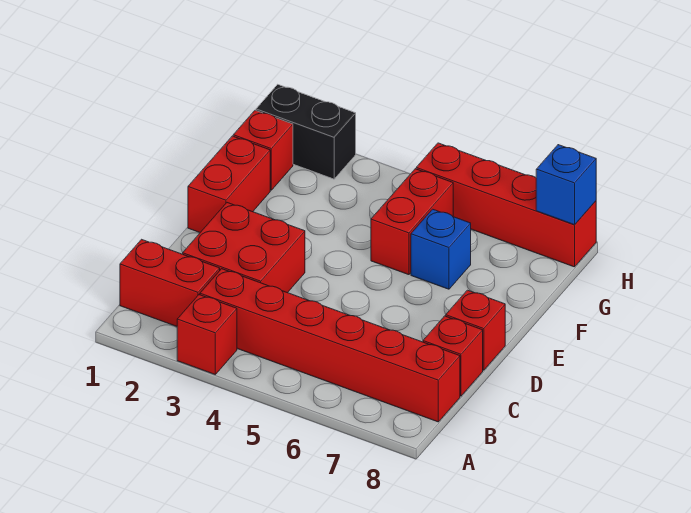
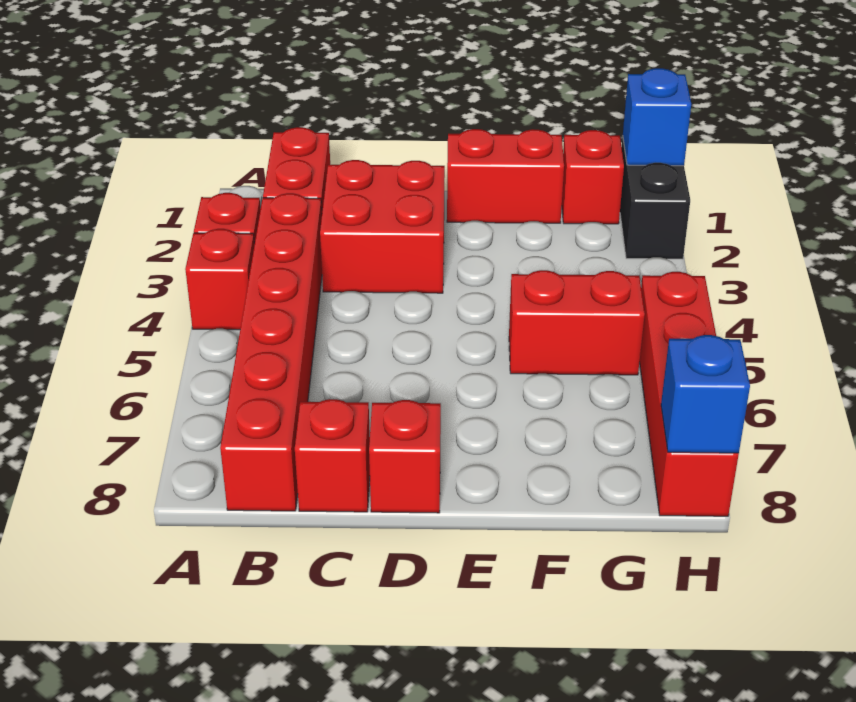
none -> red 1x1 brick [185,229,254,330]
blue 1x1 brick [411,209,471,289] -> blue 1x1 brick moved to [623,68,691,166]

